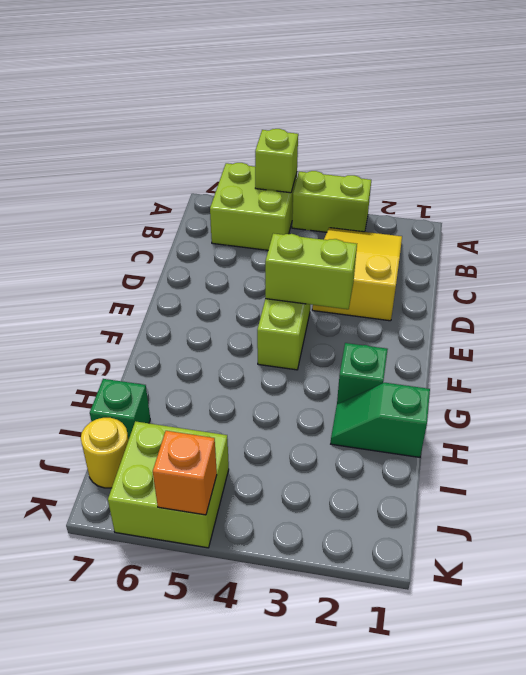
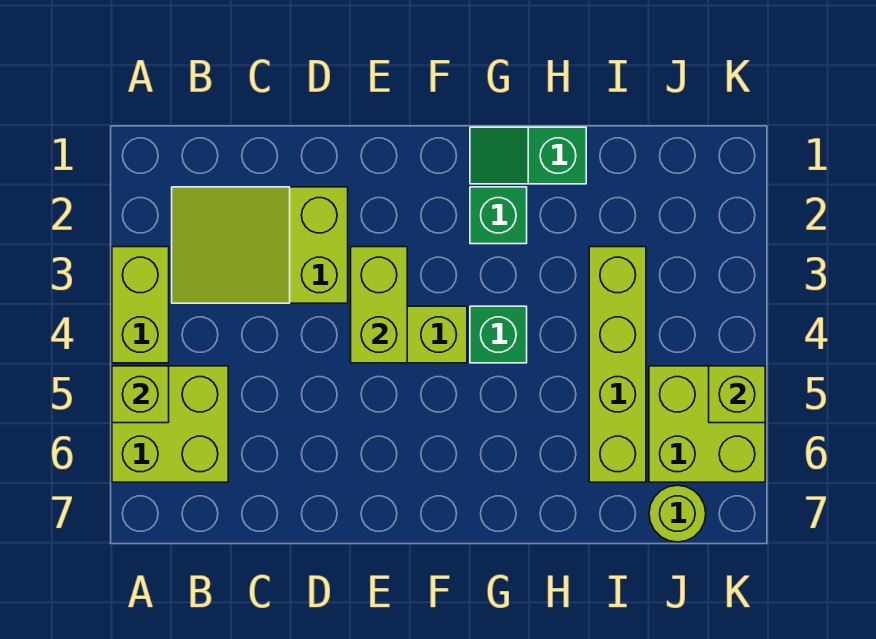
yellow 2x3 slope [312,228,402,321] -> lime 2x3 slope [172,187,348,303]
green 1x2 slope [331,383,430,457] -> green 1x2 slope turned to [470,127,586,184]
none -> lime 1x4 brick [589,247,646,482]
green 1x1 brick [90,379,150,439] -> green 1x1 brick moved to [470,306,527,363]
yellow 1x1 round brick [81,418,129,488] -> lime 1x1 round brick [649,485,706,542]
orange 1x1 brick [153,431,217,515] -> lime 1x1 brick [709,366,765,423]

